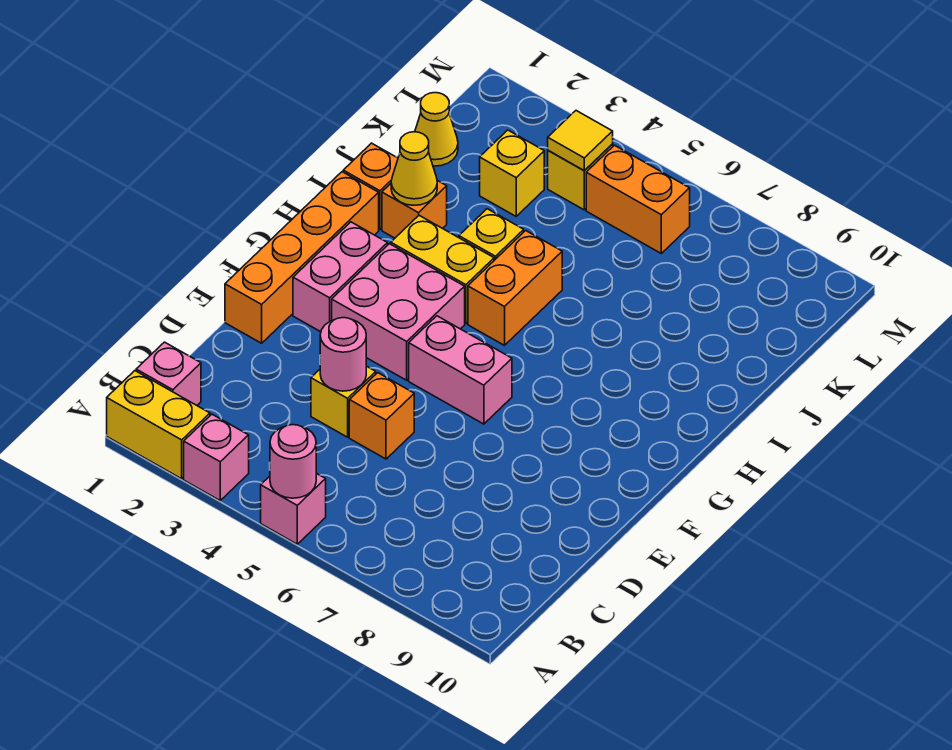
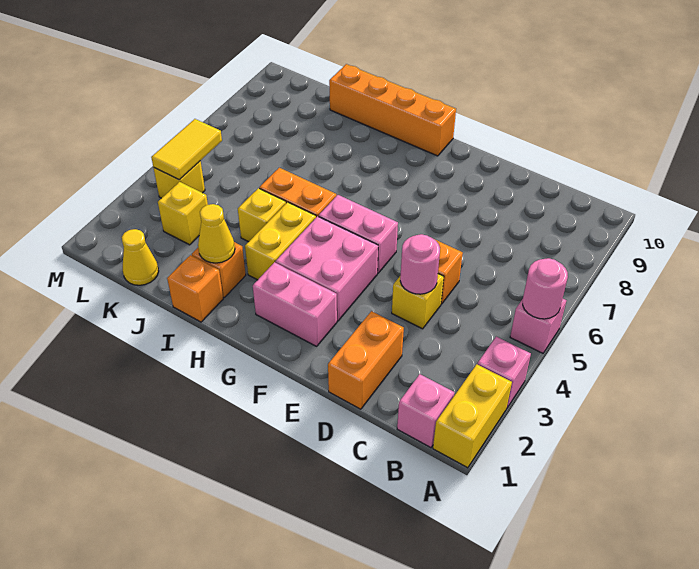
orange 1x4 brick [225,172,379,343] -> orange 1x4 brick moved to [329,64,456,156]
pink 1x2 brick [409,316,512,424] -> pink 1x2 brick turned to [319,195,398,273]
yellow 1x1 tile [548,111,613,171] -> yellow 1x2 tile [151,119,222,180]
orange 1x2 brick [586,145,690,253] -> orange 1x2 brick moved to [328,311,404,409]

